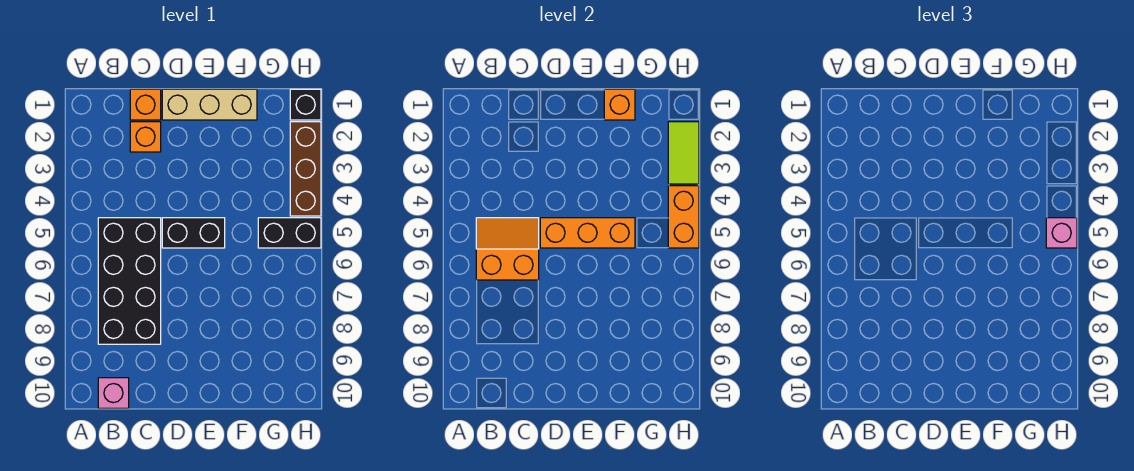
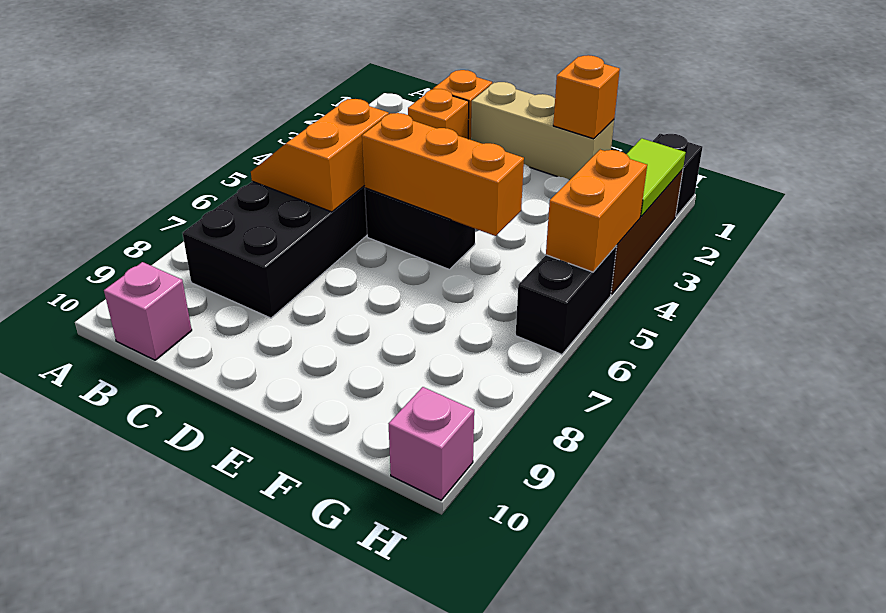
orange 2x2 slope [476,218,539,280] -> orange 2x2 slope turned to [251,99,389,212]
black 1x2 brick [258,218,321,248] -> black 1x2 brick turned to [516,245,617,354]
pink 1x1 brick [1046,218,1077,248] -> pink 1x1 brick moved to [388,387,474,500]

